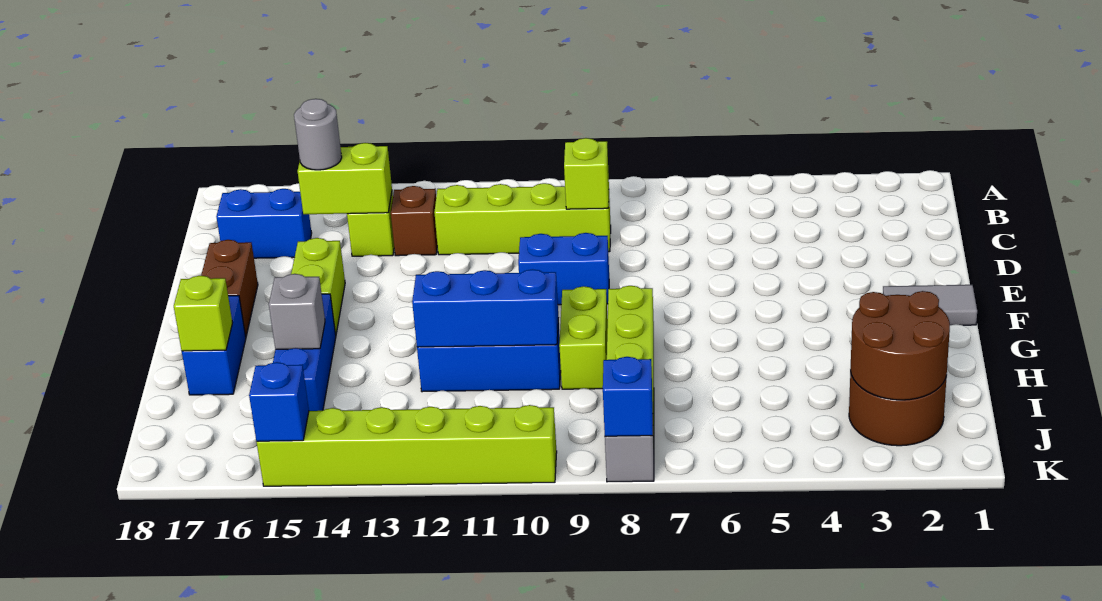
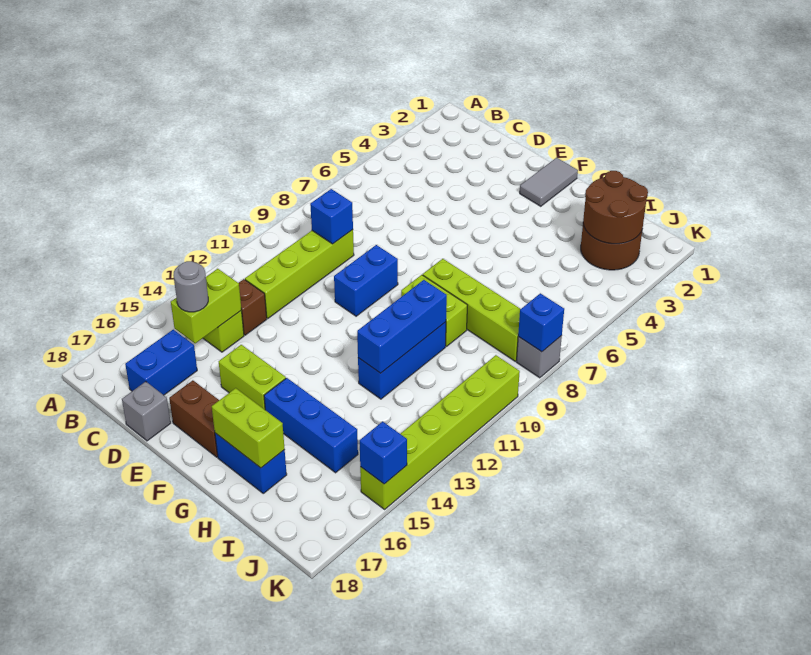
lime 1x1 brick [564,138,609,209] -> blue 1x1 brick [310,189,353,244]
grey 1x1 brick [269,274,325,349] -> grey 1x1 brick moved to [122,382,171,441]
lime 1x1 brick [174,276,233,351] -> lime 1x2 brick [212,388,285,468]

